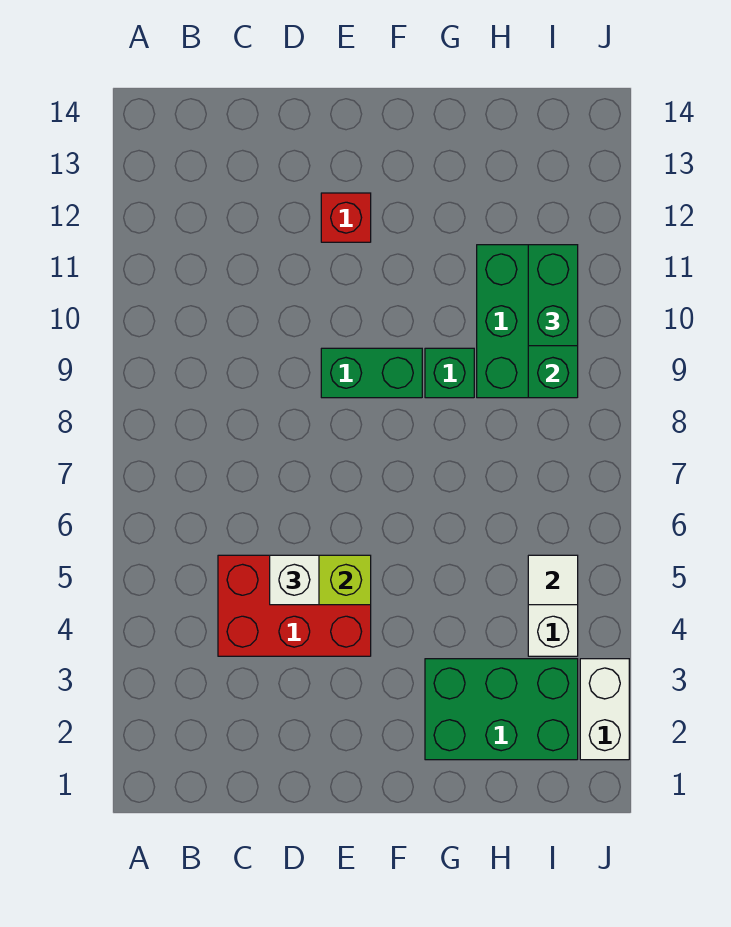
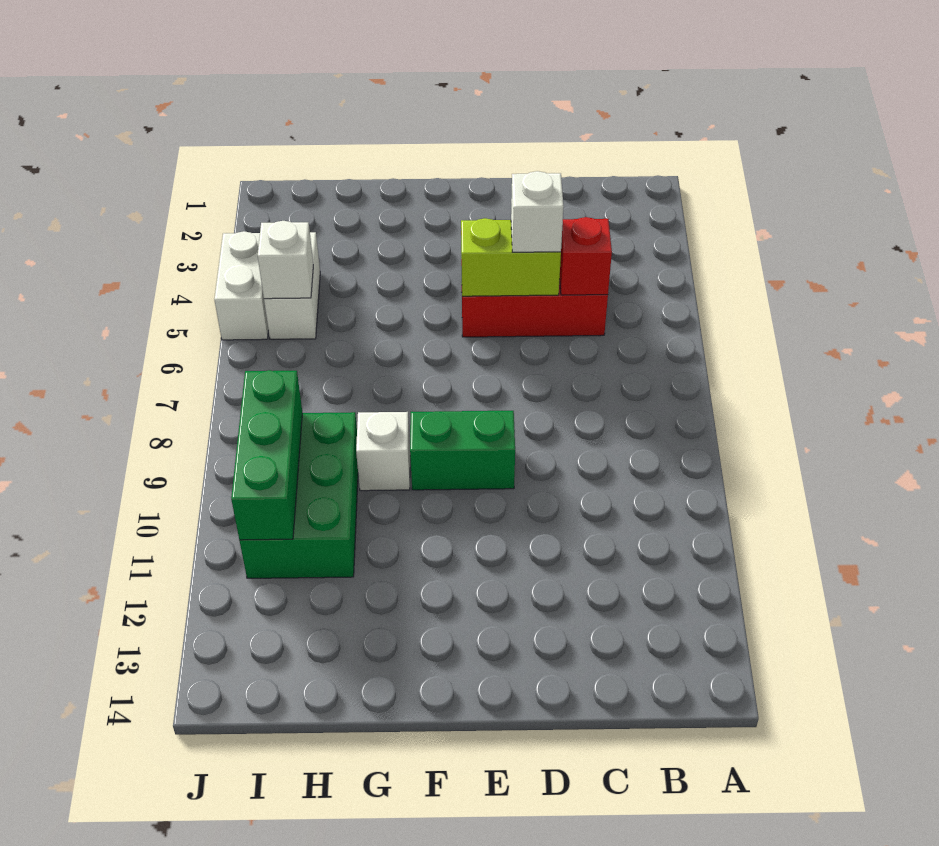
red 1x1 brick [321,193,371,242] -> red 1x1 brick moved to [560,217,612,295]
green 2x3 brick [425,659,578,760] -> none
green 1x1 brick [425,348,474,398] -> white 1x1 brick [356,412,410,491]
white 1x1 tile [528,555,578,605] -> white 1x1 brick [258,221,313,299]
green 1x2 brick [528,245,578,346] -> none
white 1x2 brick [580,659,629,760] -> white 1x2 brick moved to [214,231,268,340]

